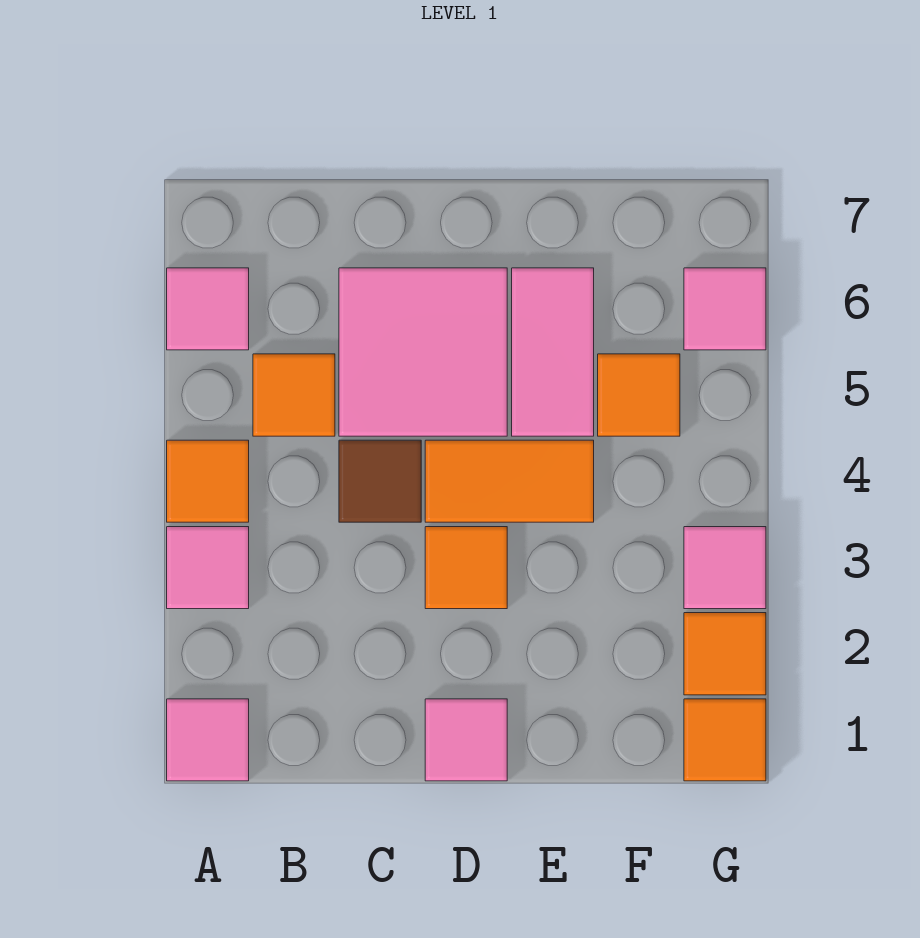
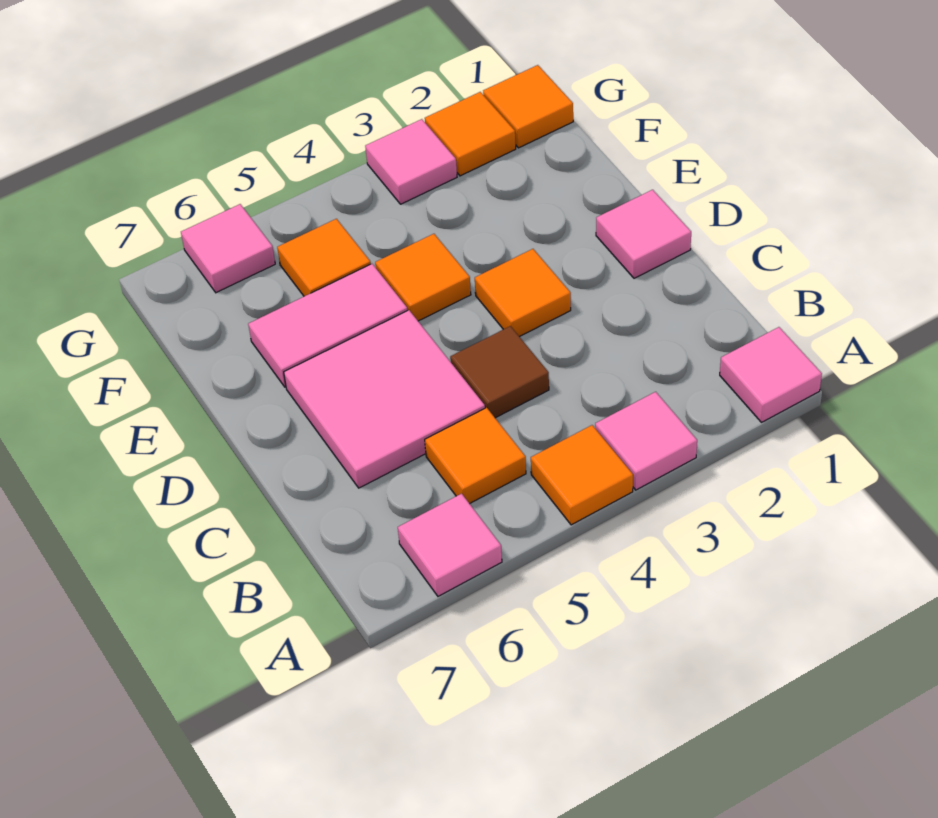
orange 1x2 tile [425,440,594,522] -> orange 1x1 tile [375,234,471,321]

